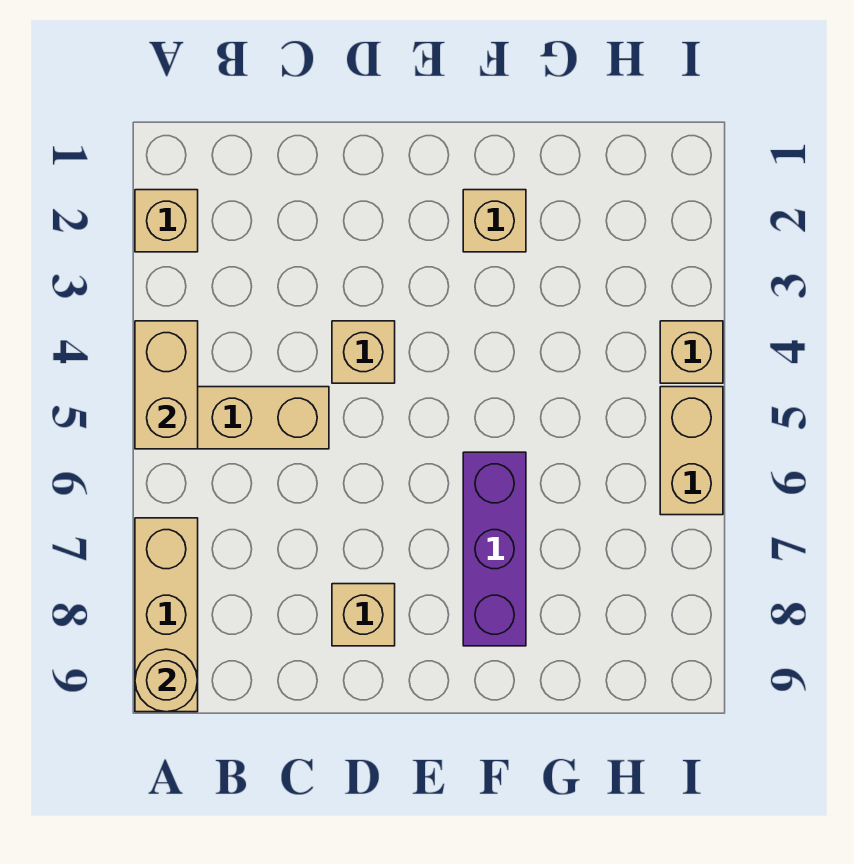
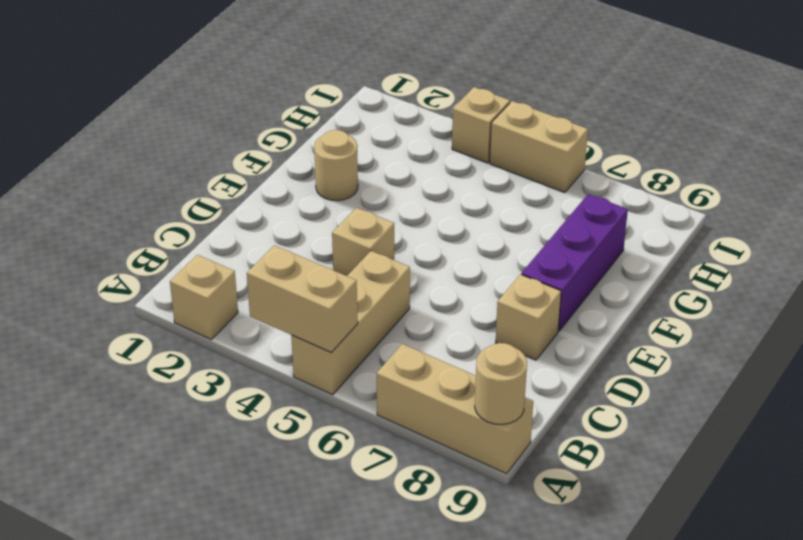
tan 1x1 brick [463,190,526,252] -> tan 1x1 round brick [314,130,358,201]
purple 1x3 brick [463,452,526,646] -> purple 1x3 brick turned to [521,194,628,331]

